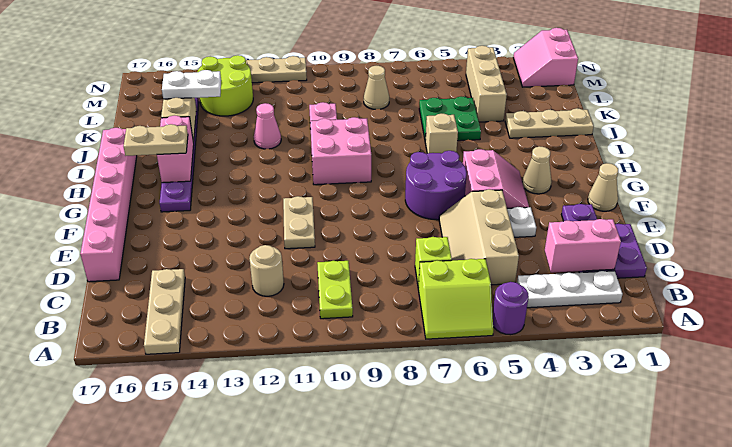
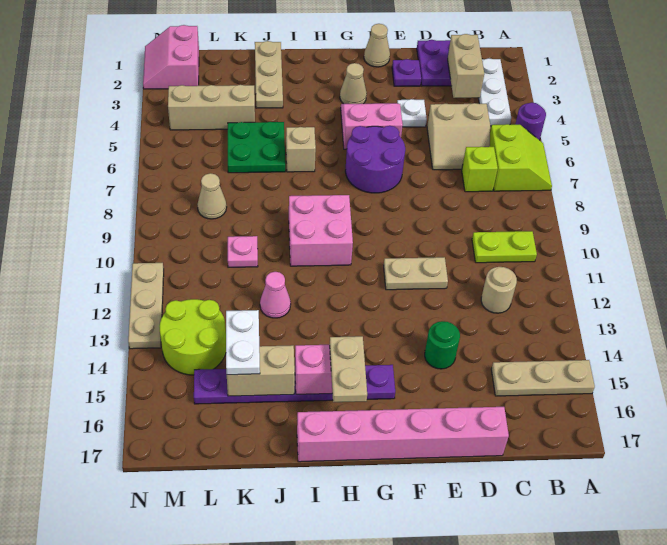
pink 1x2 brick [545,219,621,273] -> tan 1x2 brick [448,34,484,98]
tan 2x3 slope [439,189,519,285] -> tan 2x2 slope [427,103,490,170]
none -> green 1x1 round brick [425,321,460,369]
pink 2x2 slope [513,28,578,87] -> pink 2x2 slope turned to [143,25,199,89]

